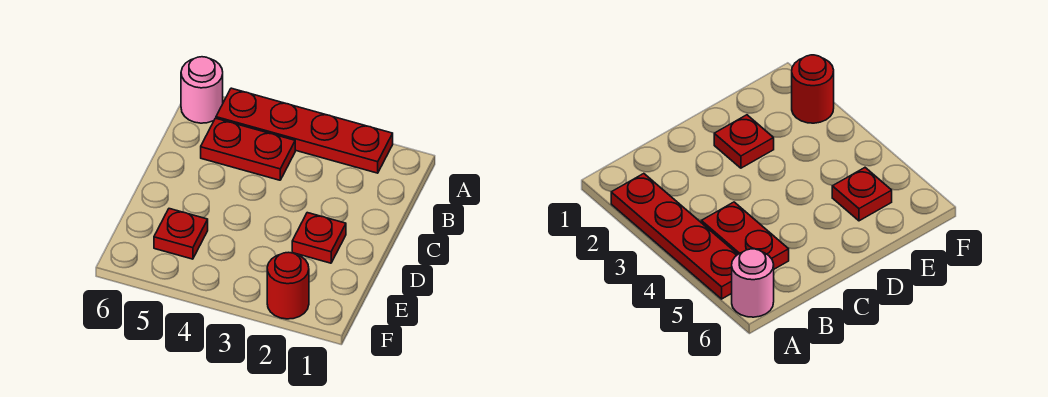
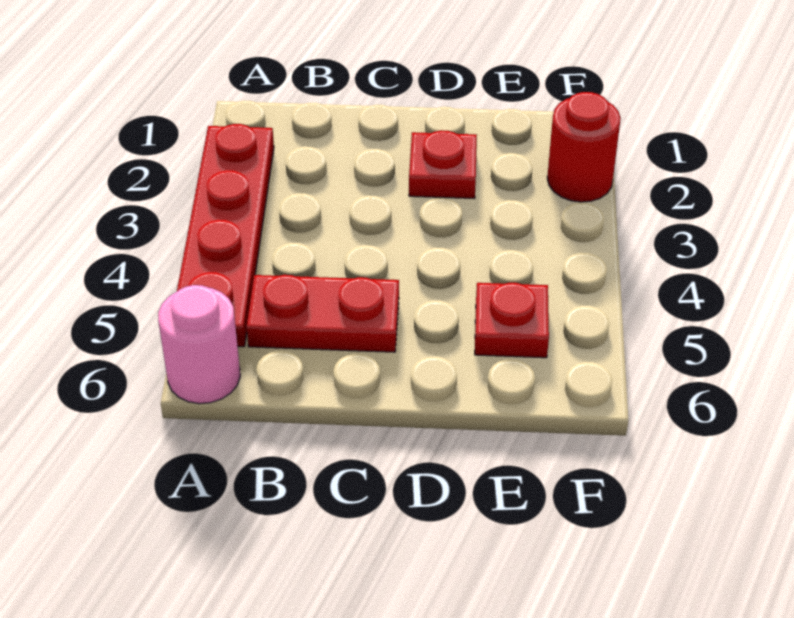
red 1x2 plate [201,118,295,180] -> red 1x2 plate turned to [246,275,399,352]

